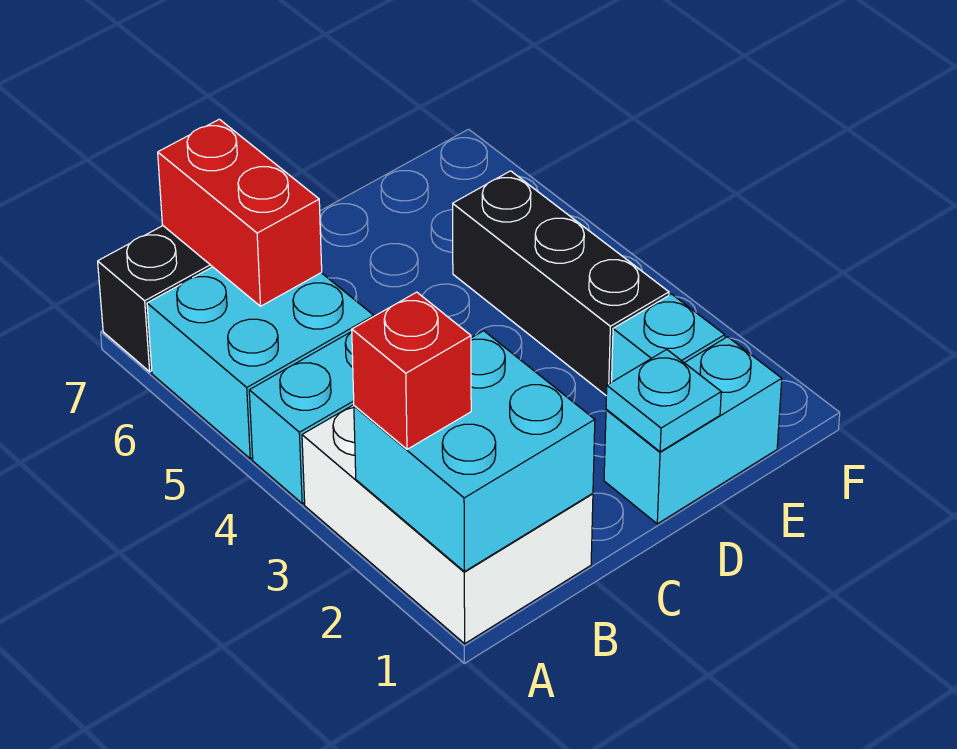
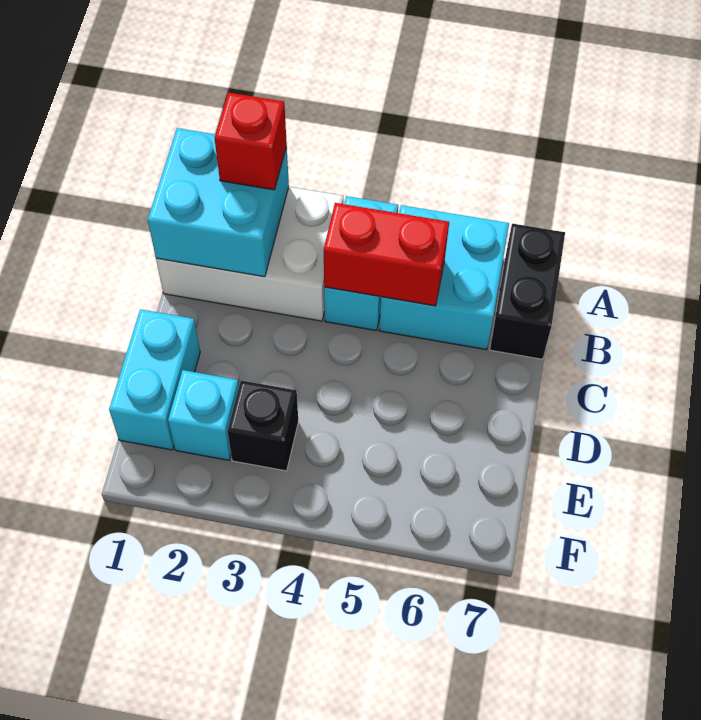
red 1x2 brick [158,119,322,306] -> red 1x2 brick moved to [324,203,449,306]
cyan 1x1 plate [606,350,721,452] -> none
black 1x3 brick [453,171,669,395] -> black 1x1 brick [227,380,298,471]

